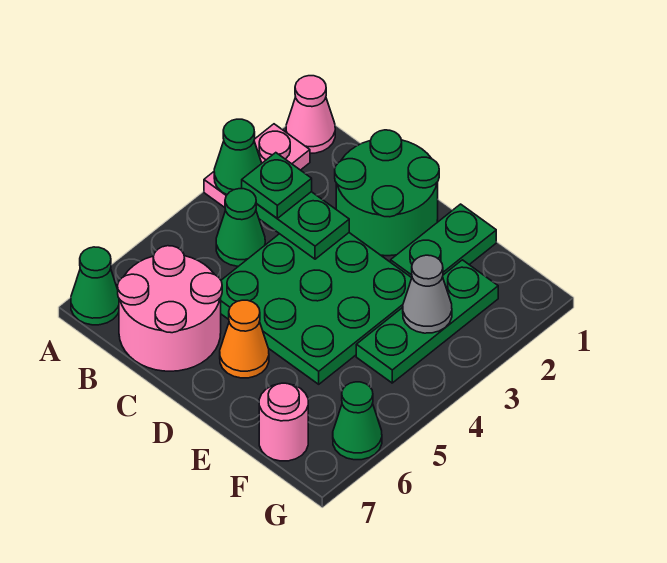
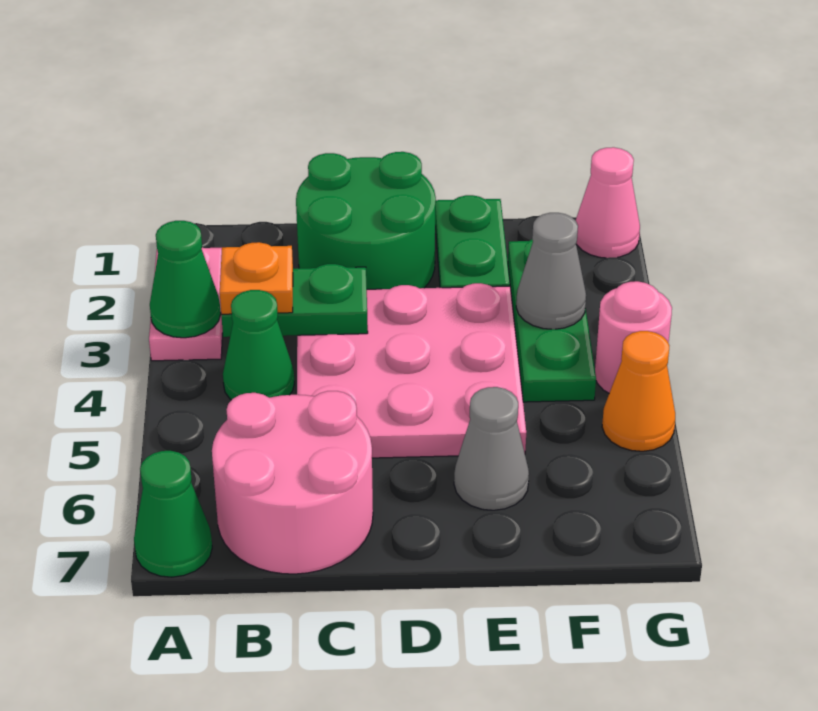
pink 1x1 cone [286,76,335,153] -> pink 1x1 cone moved to [576,147,640,258]
green 1x1 plate [242,153,312,218] -> orange 1x1 plate [220,242,293,314]
green 3x3 plate [220,233,412,384] -> pink 3x3 plate [297,283,526,458]
orange 1x1 cone [220,300,269,378] -> orange 1x1 cone moved to [602,331,675,451]
none -> grey 1x1 cone [454,387,529,510]
pink 1x1 round brick [259,383,308,461] -> pink 1x1 round brick moved to [595,281,672,393]
green 1x1 cone [333,382,382,460] -> none

